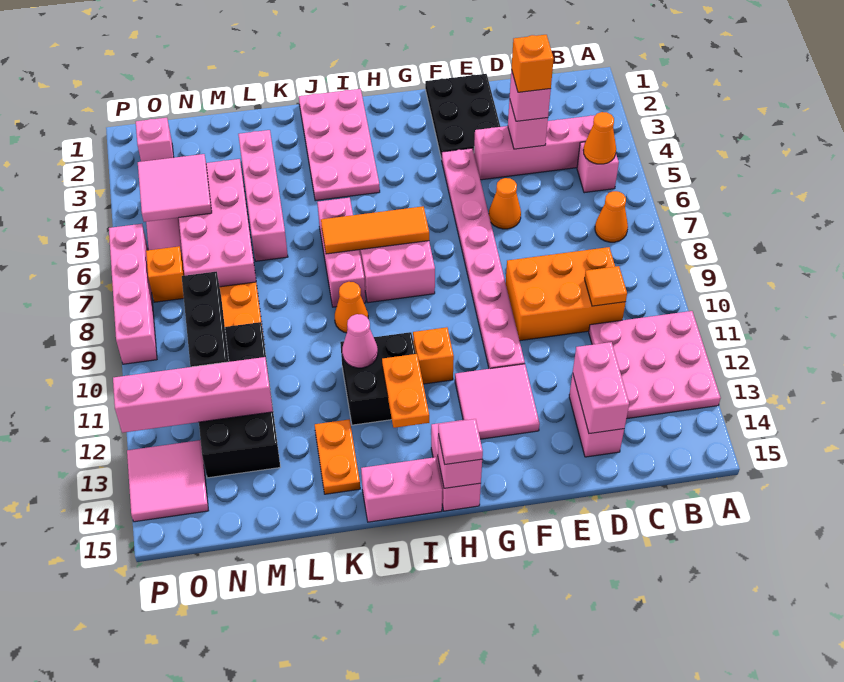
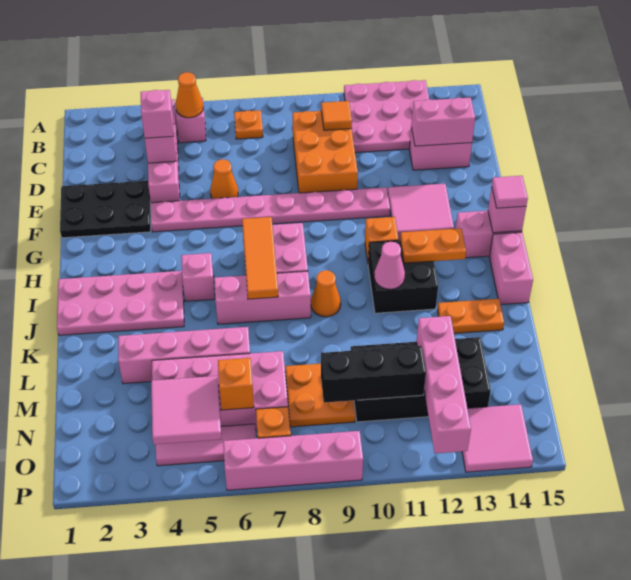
orange 1x1 cone [595,191,628,242] -> orange 1x1 plate [234,110,263,139]
orange 1x1 brick [511,35,554,92] -> orange 1x1 brick moved to [218,358,254,410]
pink 1x1 brick [136,118,174,162] -> pink 1x1 brick moved to [181,253,215,301]

